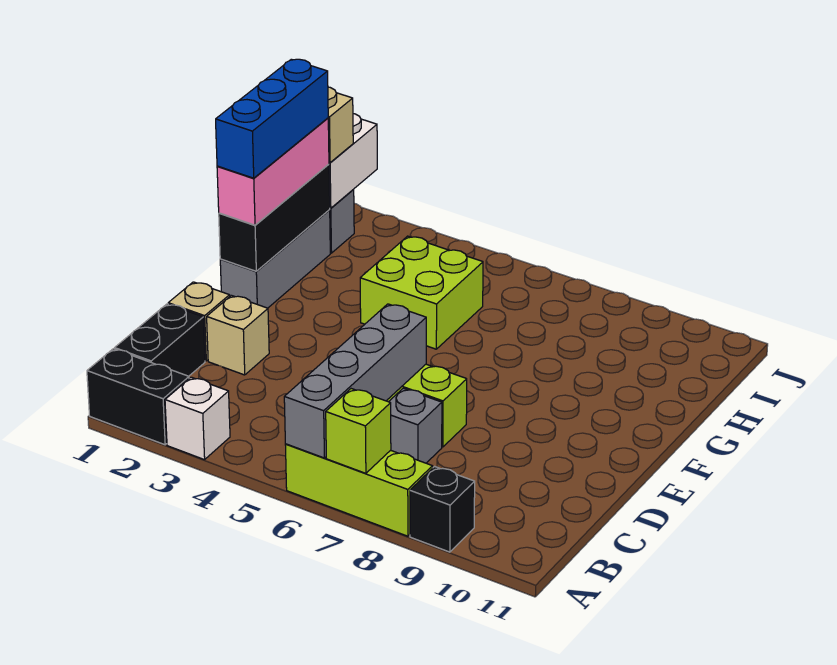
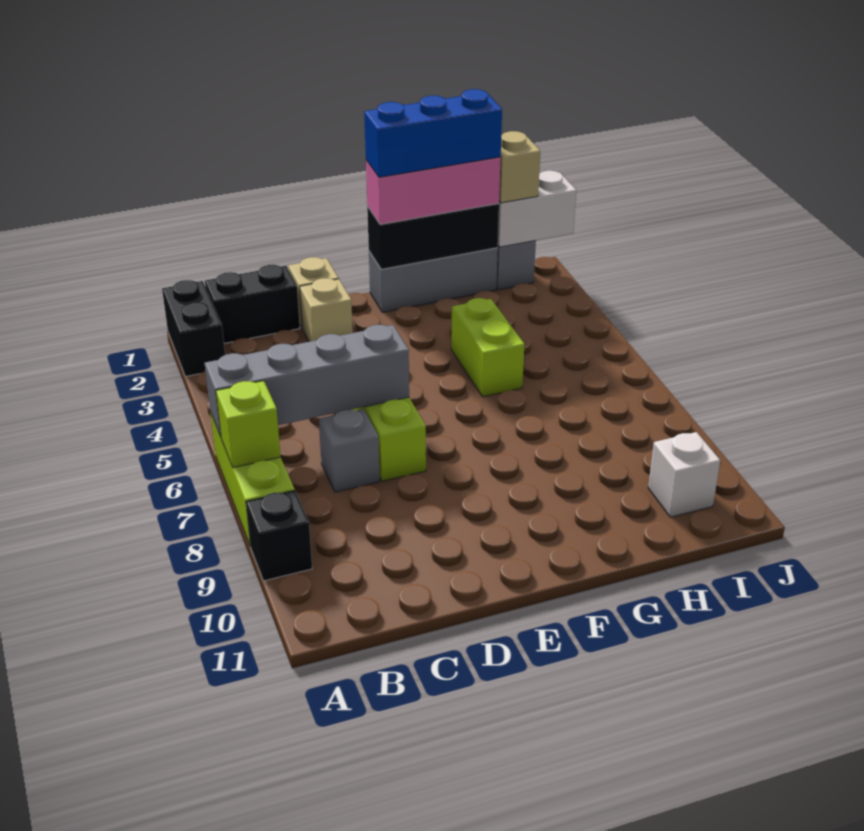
white 1x1 brick [165,377,230,460] -> white 1x1 brick moved to [648,432,720,517]
lime 2x2 brick [360,236,483,349] -> lime 1x2 brick [451,298,524,397]

